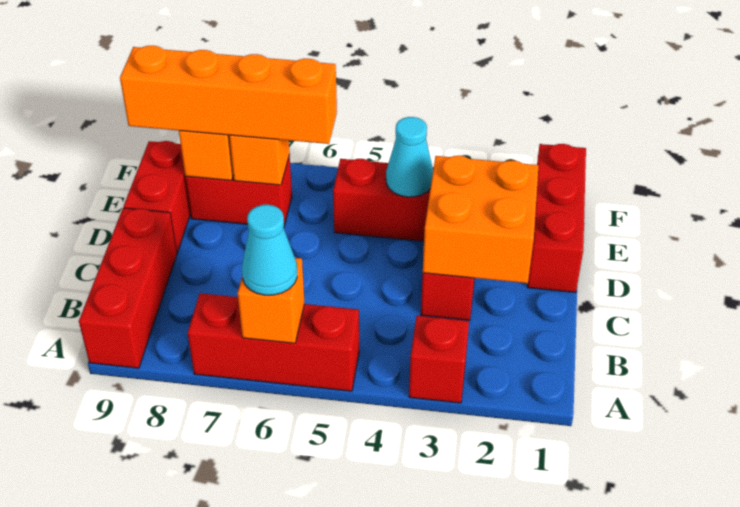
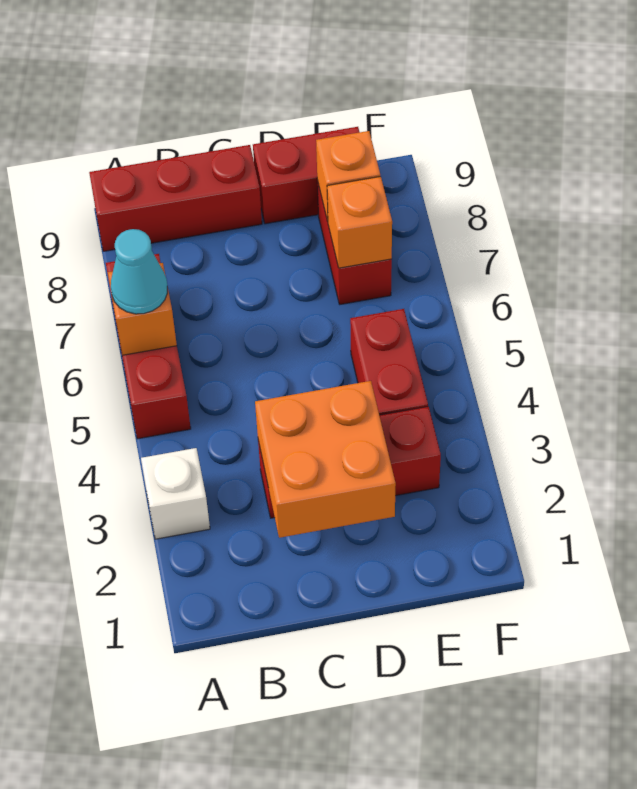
red 1x1 brick [409,316,469,403] -> white 1x1 brick [141,448,210,539]
red 1x3 brick [527,144,586,293] -> none
cyan 1x1 cone [386,117,433,197] -> none
orange 1x4 brick [120,46,337,144] -> none

